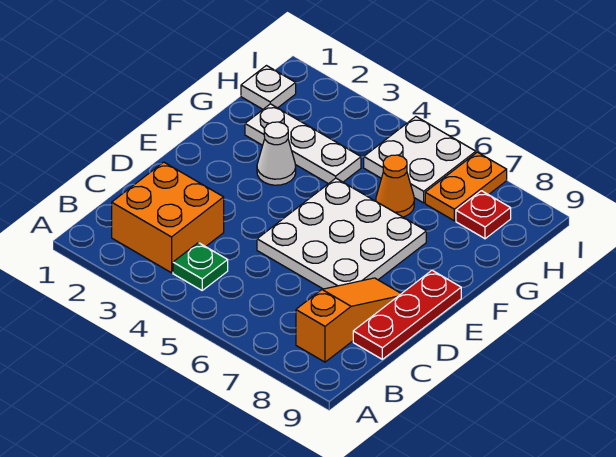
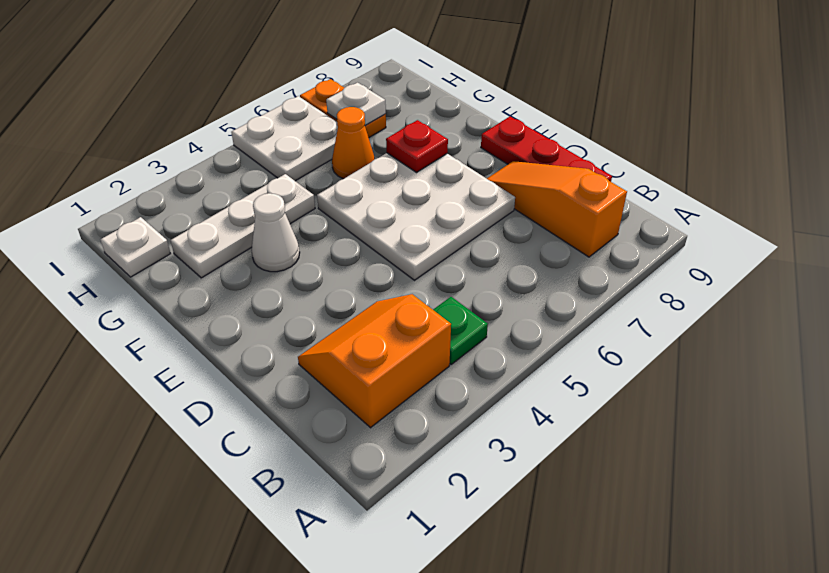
orange 2x2 brick [112,162,224,273] -> orange 2x2 slope [298,294,451,428]
none -> white 1x1 plate [326,83,386,126]
red 1x1 plate [456,191,511,239] -> red 1x1 plate moved to [386,120,448,172]

